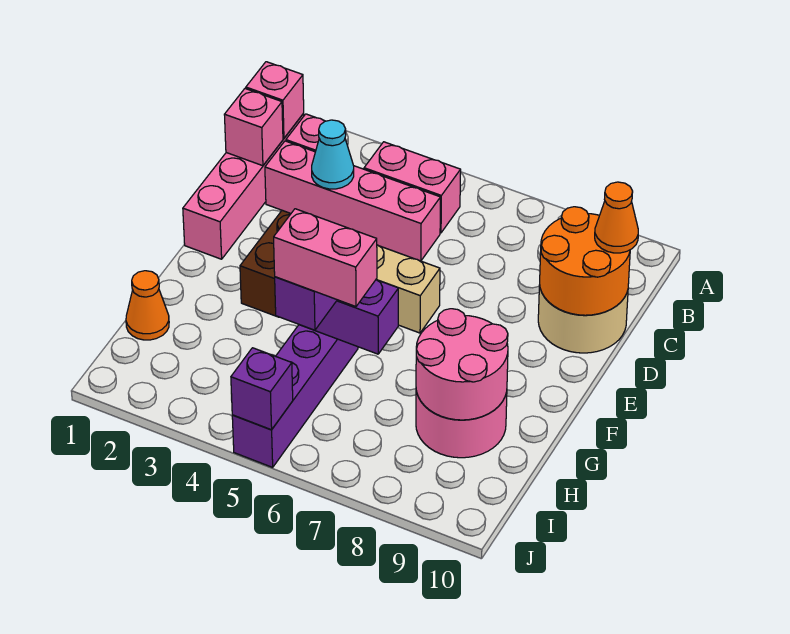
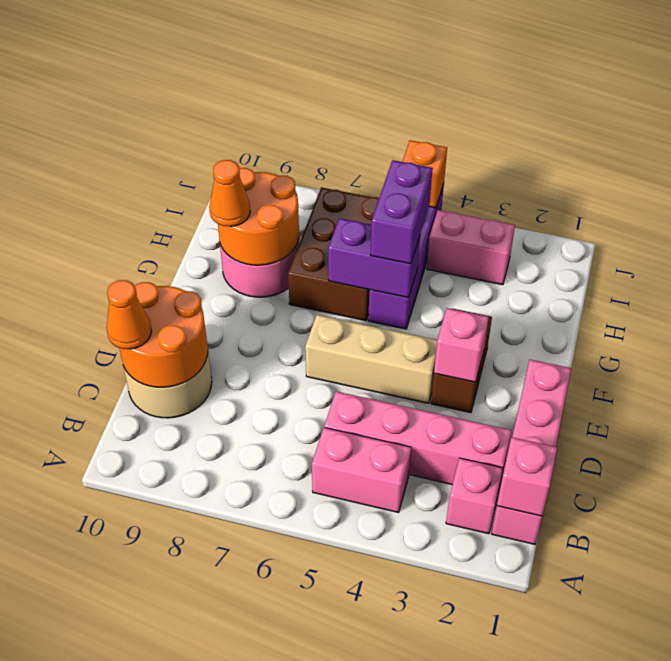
pink 1x1 brick [224,89,283,166] -> pink 1x1 brick moved to [434,308,489,382]
cyan 1x1 cone [312,120,354,189] -> none
none -> brown 2x3 brick [288,188,379,321]
pink 2x2 round brick [416,309,508,420] -> orange 2x2 round brick [218,168,299,265]
orange 1x1 cone [126,271,169,340] -> orange 1x1 cone moved to [209,160,250,227]
pink 1x2 brick [274,209,377,307] -> pink 1x2 brick moved to [427,210,515,285]
purple 1x1 brick [231,348,293,430] -> orange 1x1 brick [402,140,447,208]

